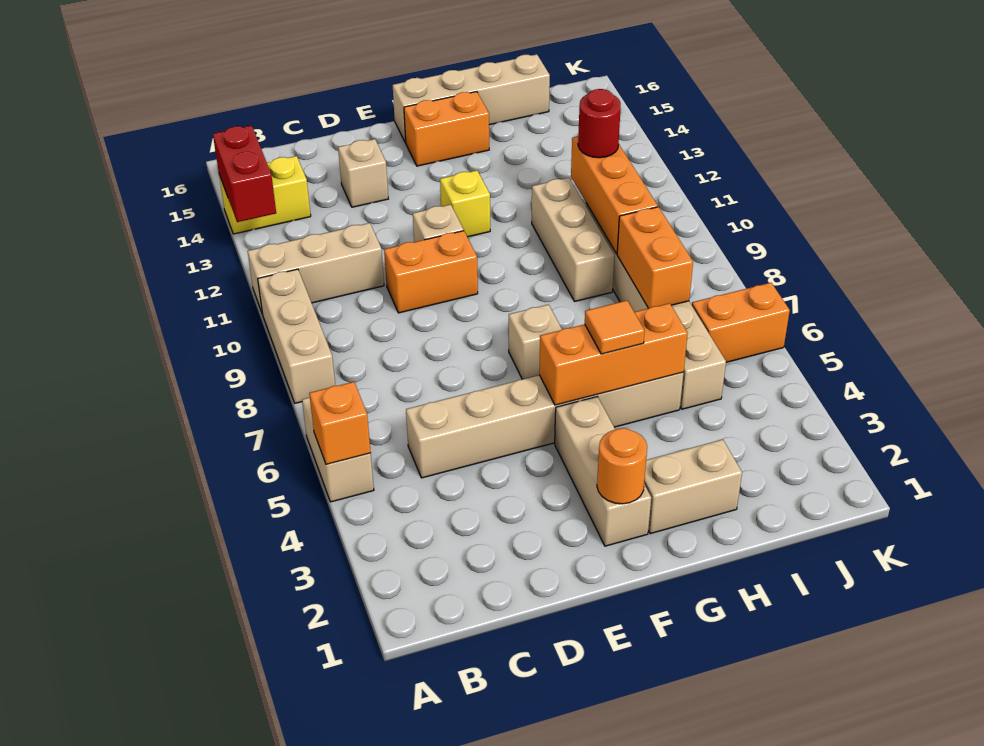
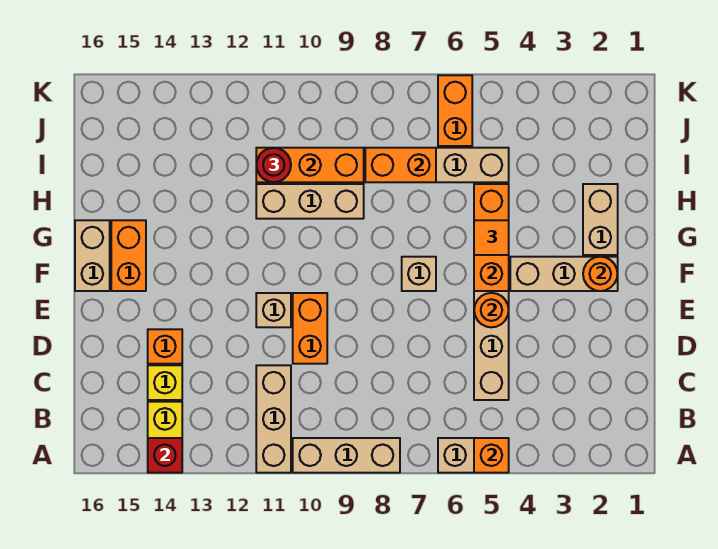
red 1x2 brick [213,125,276,222] -> red 1x1 brick [148,438,182,473]
tan 1x1 brick [338,139,388,207] -> orange 1x1 brick [148,329,182,364]
none -> orange 1x1 round brick [474,293,509,327]
yellow 1x1 brick [440,170,490,237] -> yellow 1x1 brick moved to [148,365,182,400]
tan 1x4 brick [393,54,550,143] -> tan 1x2 brick [75,220,110,291]

